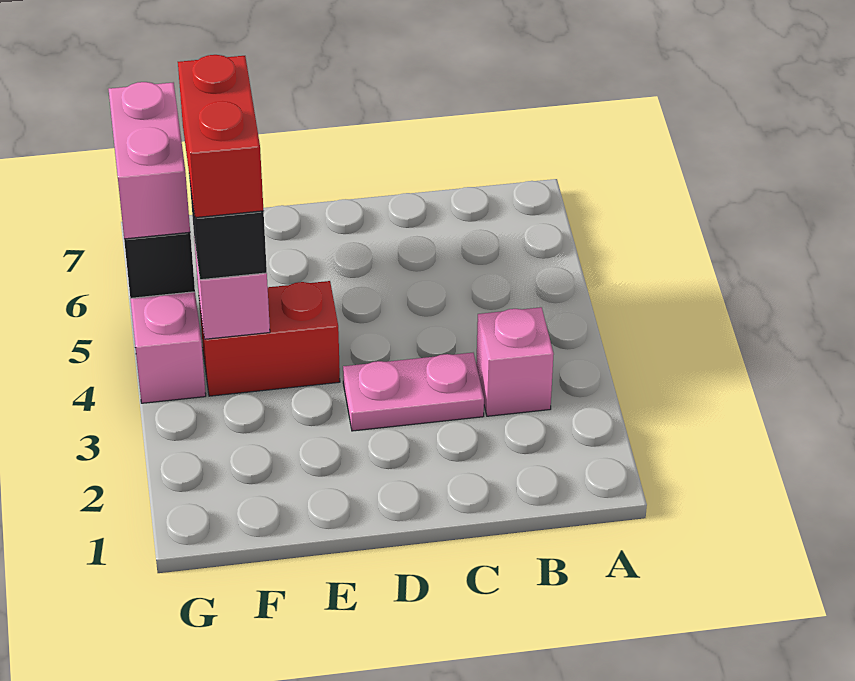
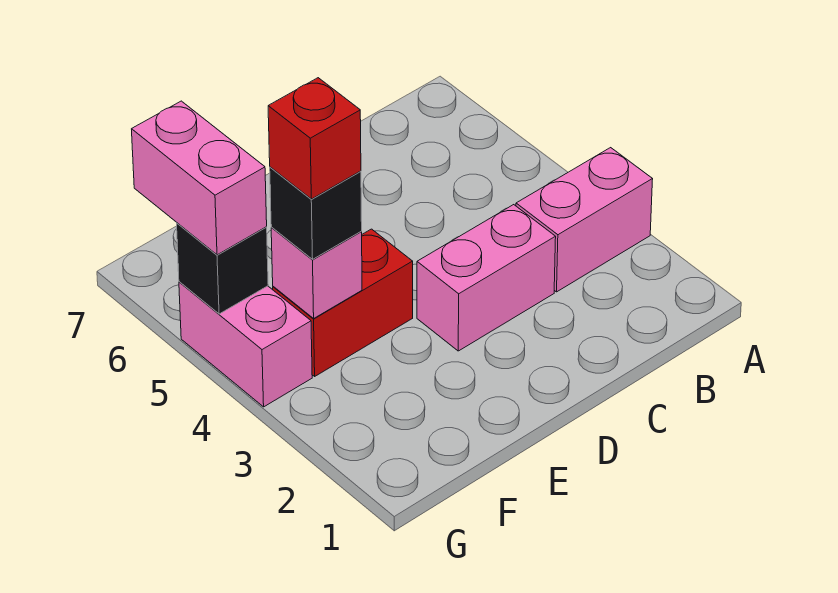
pink 1x1 brick [476,307,554,416] -> pink 1x2 brick [516,148,653,292]
pink 1x2 plate [343,353,484,431] -> pink 1x2 brick [417,205,556,351]
red 1x2 brick [178,55,263,218] -> red 1x1 brick [268,78,361,199]

